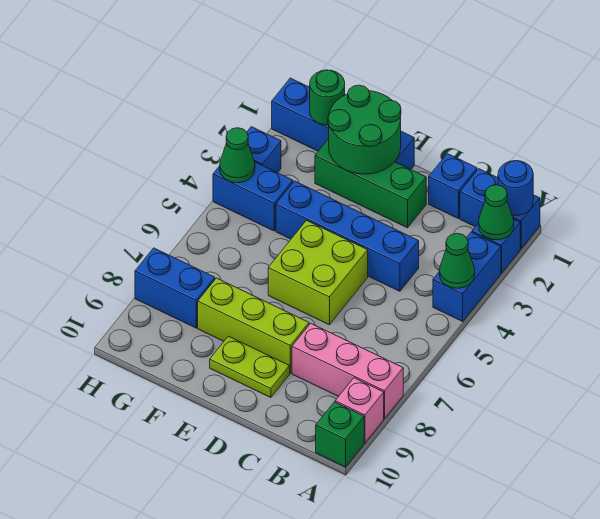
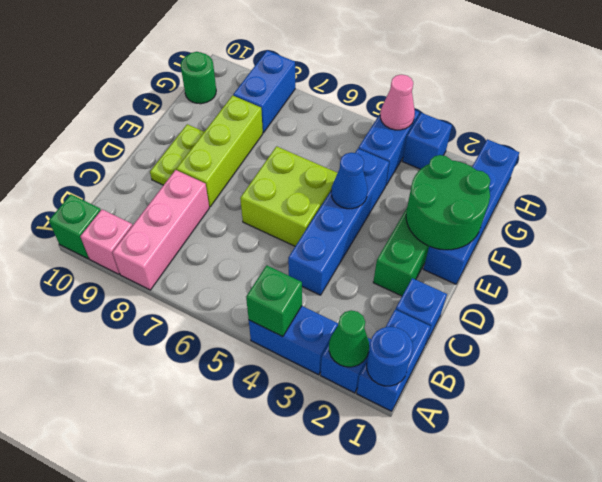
green 1x1 cone [440,233,475,288] -> green 1x1 brick [246,265,302,337]
none -> blue 1x1 cone [331,153,367,209]
green 1x1 round brick [310,70,345,125] -> green 1x1 round brick moved to [181,52,216,104]
green 1x1 cone [220,128,255,183] -> pink 1x1 cone [380,75,415,130]

